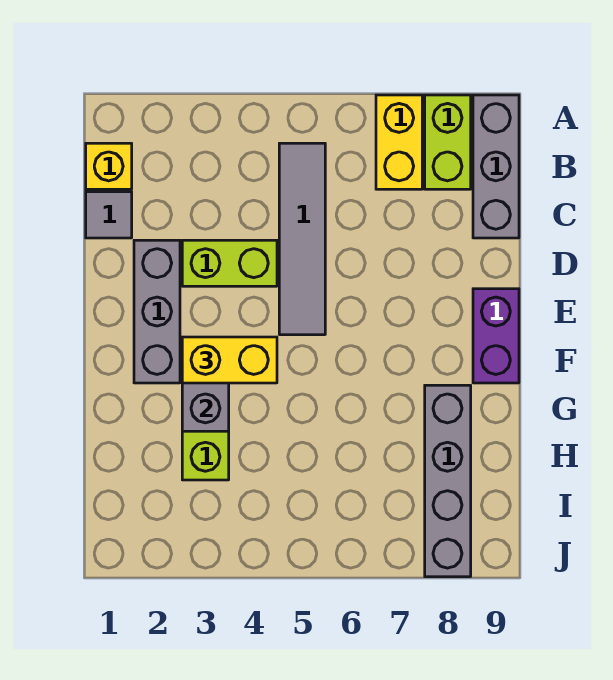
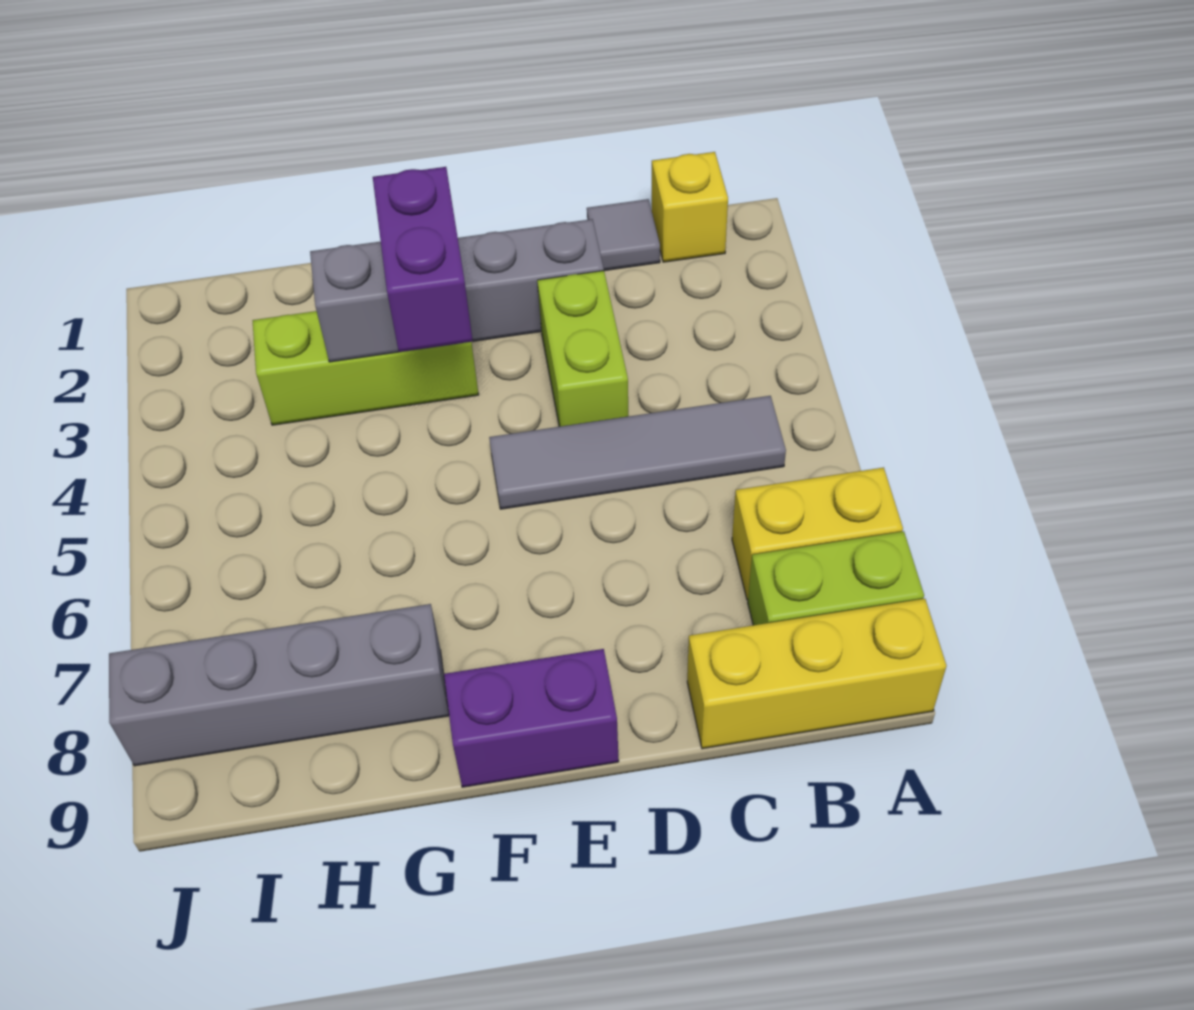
grey 1x3 brick [473,95,519,238] -> yellow 1x3 brick [687,599,947,749]
yellow 1x2 brick [182,337,277,383] -> purple 1x2 brick [373,167,473,352]

